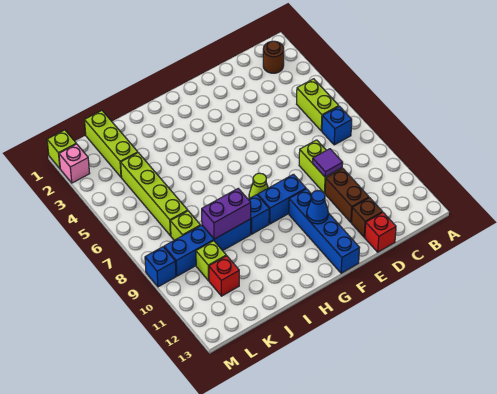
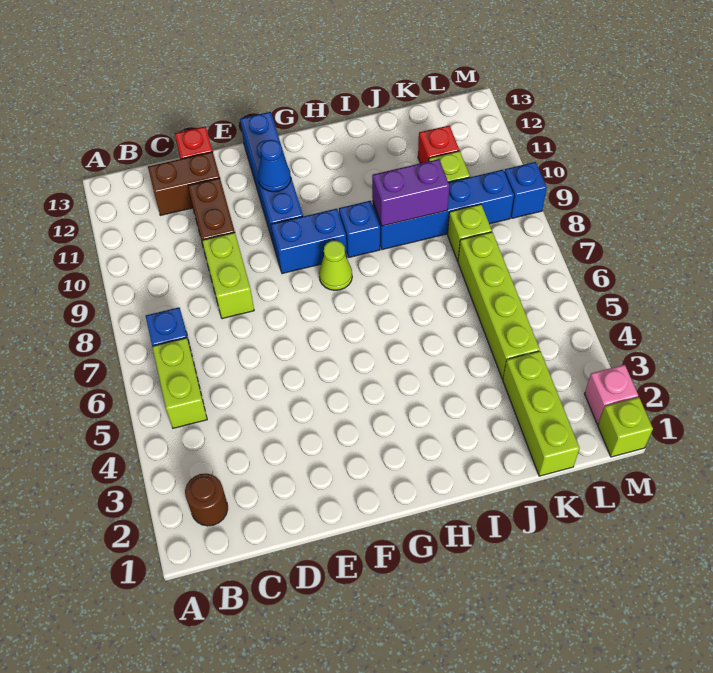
purple 1x1 tile [313,149,343,177] -> none
brown 1x1 brick [352,198,382,237] -> brown 1x2 brick [148,152,220,215]

